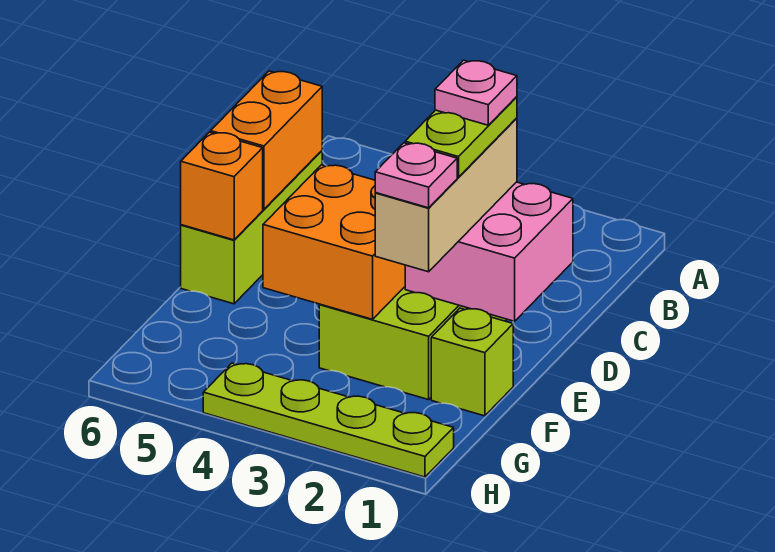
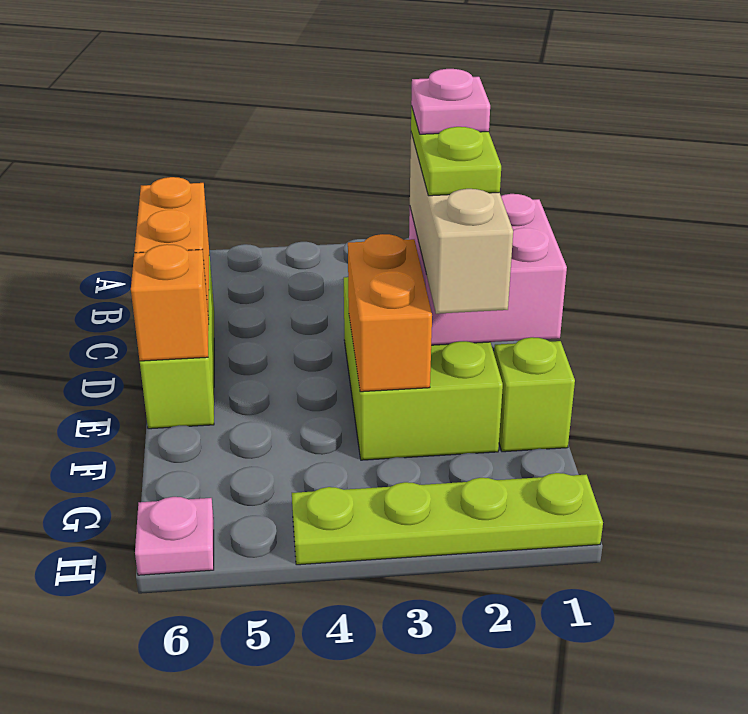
orange 2x2 brick [263,165,405,319] -> orange 1x2 brick [348,234,432,392]
pink 1x1 plate [375,143,457,208] -> pink 1x1 plate moved to [135,497,214,575]

